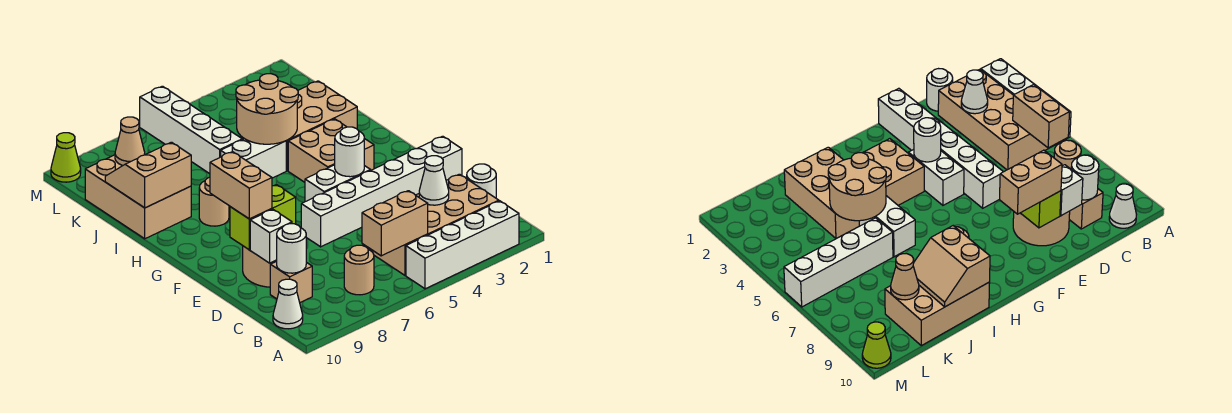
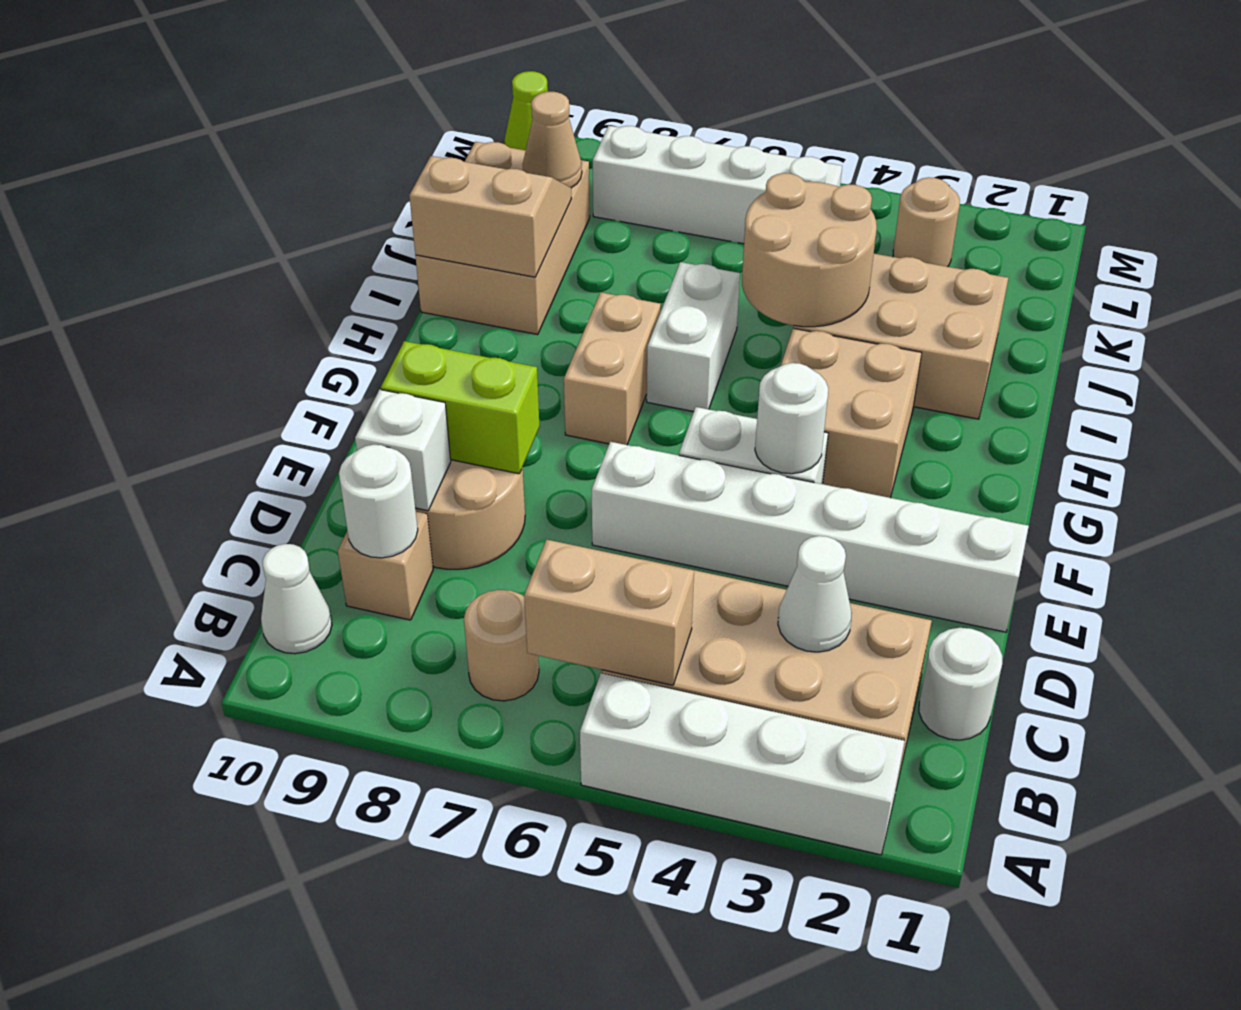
tan 1x2 brick [210,152,272,219] -> tan 1x2 brick moved to [564,292,661,445]
tan 1x1 round brick [199,177,229,226] -> tan 1x1 round brick moved to [893,177,960,267]
white 1x2 brick [221,139,286,178] -> white 1x2 brick turned to [647,262,740,412]
white 1x4 brick [140,86,242,174] -> white 1x4 brick turned to [593,126,842,244]

